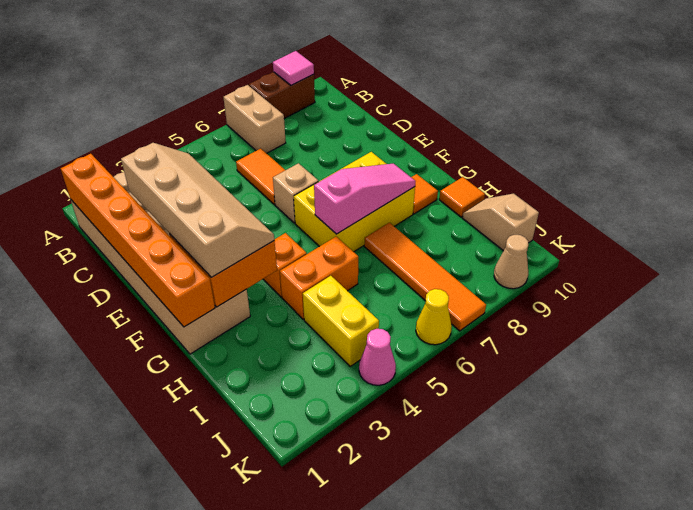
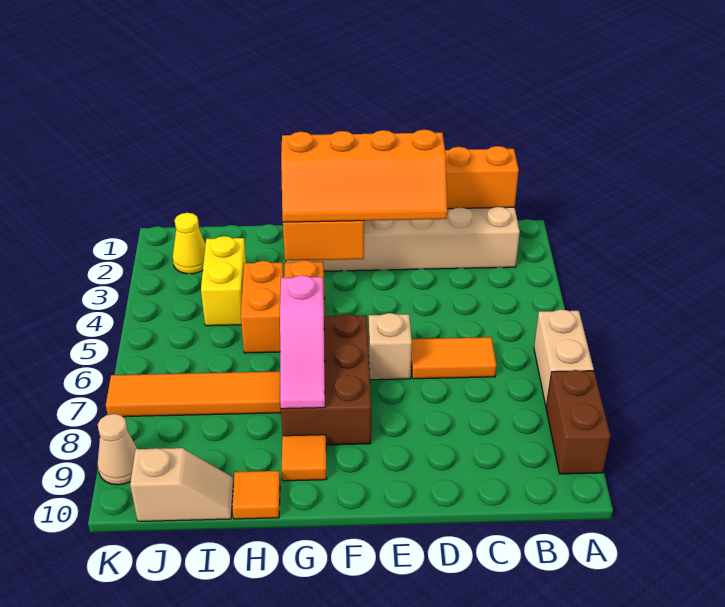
tan 1x2 brick [223,85,286,153] -> tan 1x2 brick turned to [534,309,594,406]
pink 1x1 tile [273,51,314,85] -> none
tan 2x4 slope [121,143,274,277] -> orange 2x4 slope [281,130,447,222]
yellow 2x3 brick [294,152,415,252] -> brown 2x3 brick [281,314,371,445]
yellow 1x2 brick [303,276,379,366] -> yellow 1x2 brick turned to [201,236,246,326]
pink 1x1 cone [359,329,396,385] -> none
yellow 1x1 cone [416,289,452,345] -> yellow 1x1 cone moved to [173,213,206,274]

